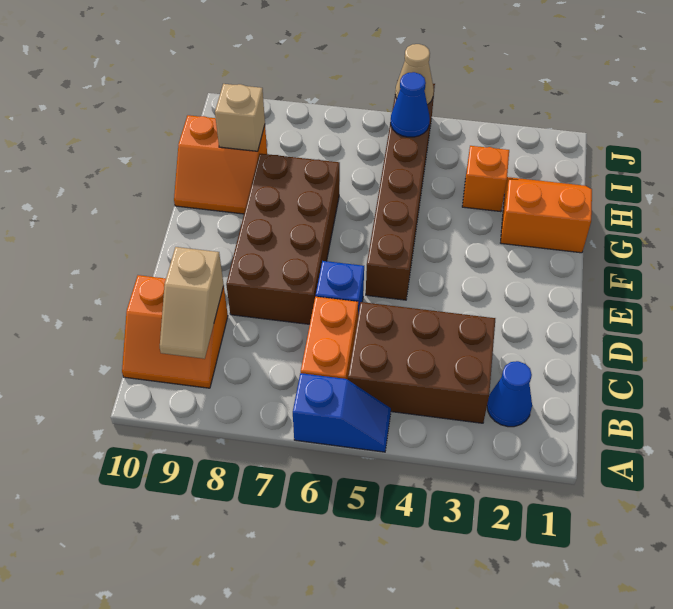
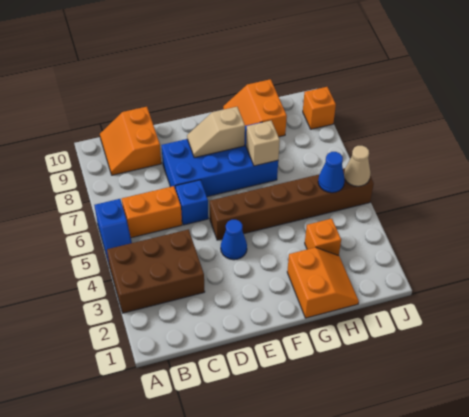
blue 1x1 cone [487,361,532,427] -> blue 1x1 cone moved to [221,220,247,260]
brown 2x3 brick [348,302,495,423] -> brown 2x3 brick turned to [107,229,205,313]
tan 1x2 slope [160,247,224,359] -> tan 1x2 slope moved to [187,107,245,158]
brown 2x4 brick [226,154,340,324] -> blue 2x4 brick [162,122,278,197]
tan 1x1 brick [215,84,265,151] -> tan 1x1 brick moved to [246,121,280,166]
none -> orange 1x1 brick [303,87,336,129]

